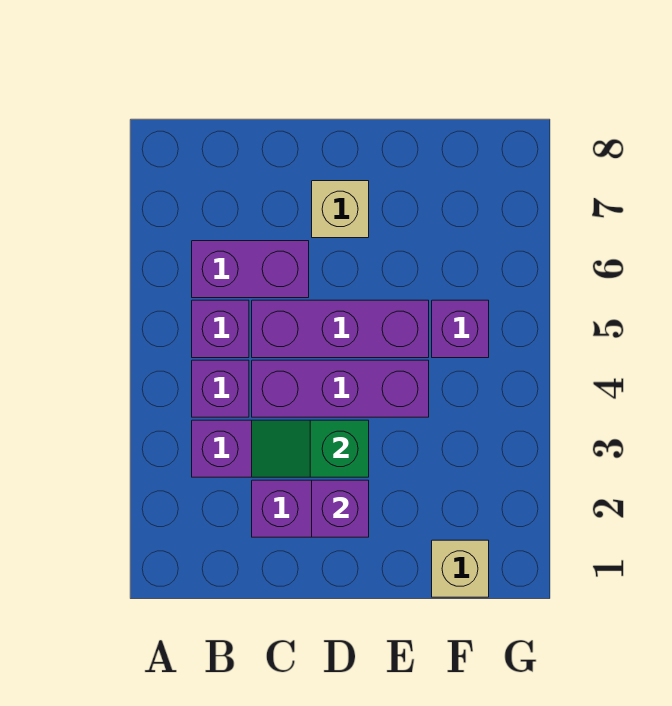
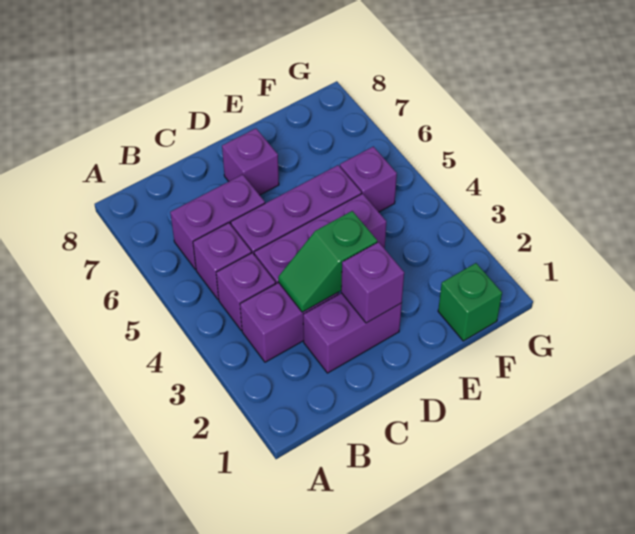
tan 1x1 brick [312,181,369,238] -> purple 1x1 brick [222,128,279,195]
tan 1x1 brick [432,540,489,597] -> green 1x1 brick [438,263,502,341]

